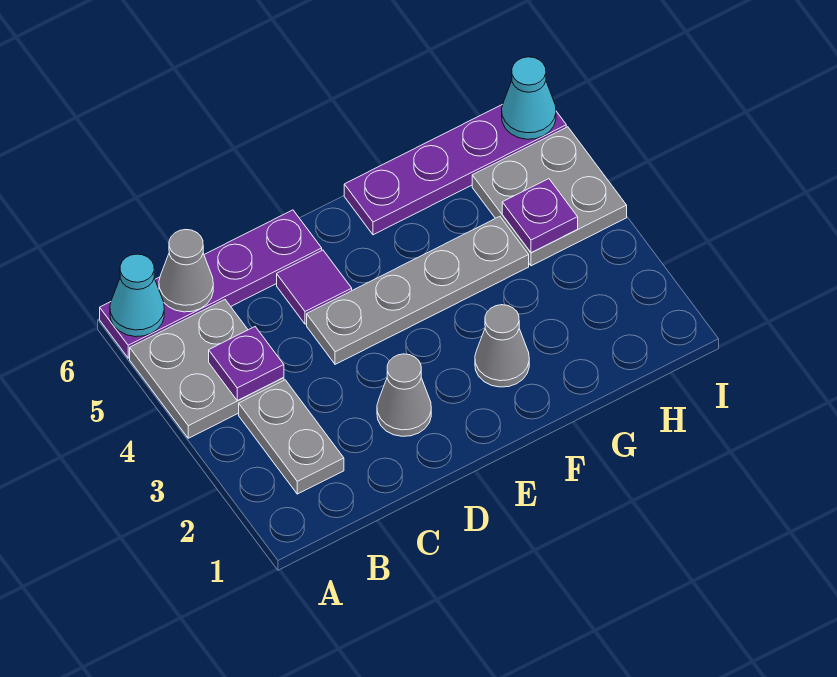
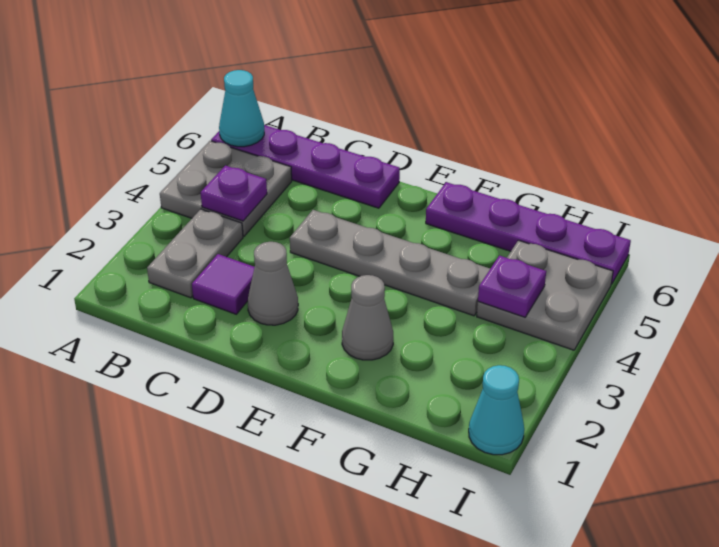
grey 1x1 cone [159,230,213,312] -> none
purple 1x1 tile [277,250,352,324] -> purple 1x1 tile moved to [192,254,255,314]
cyan 1x1 cone [502,57,556,139] -> cyan 1x1 cone moved to [469,365,524,455]

